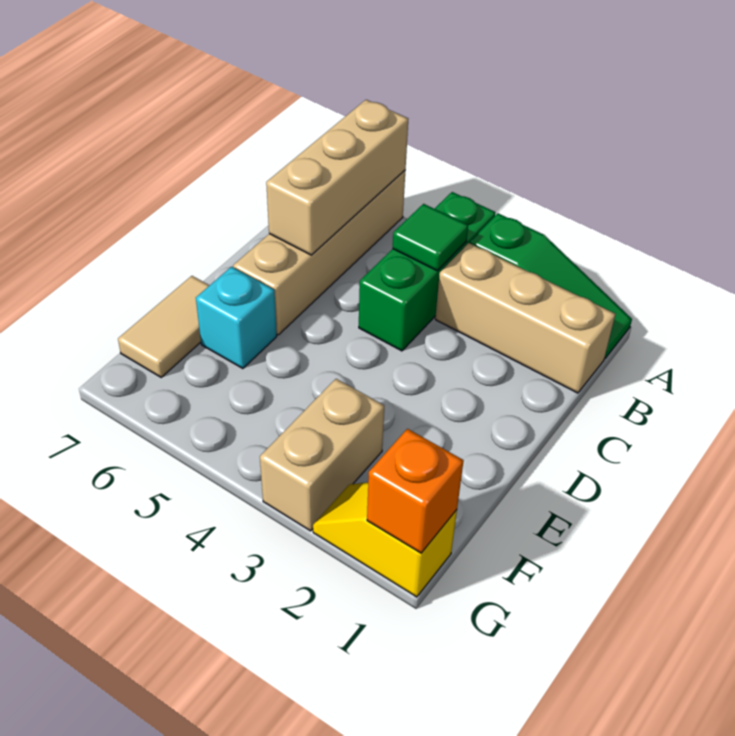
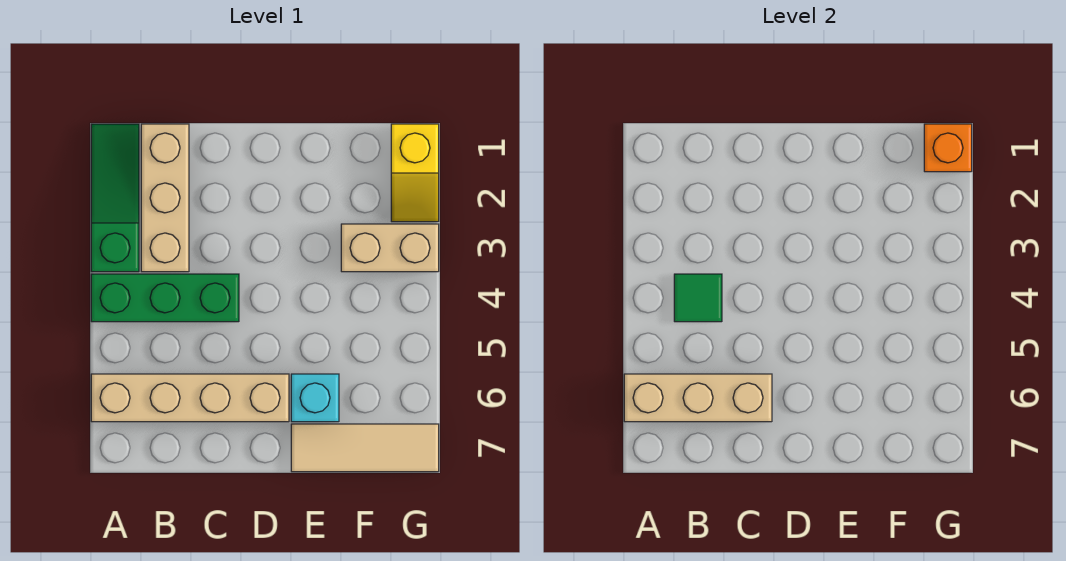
tan 1x2 tile [118,276,210,377] -> tan 1x3 tile [291,424,439,472]

